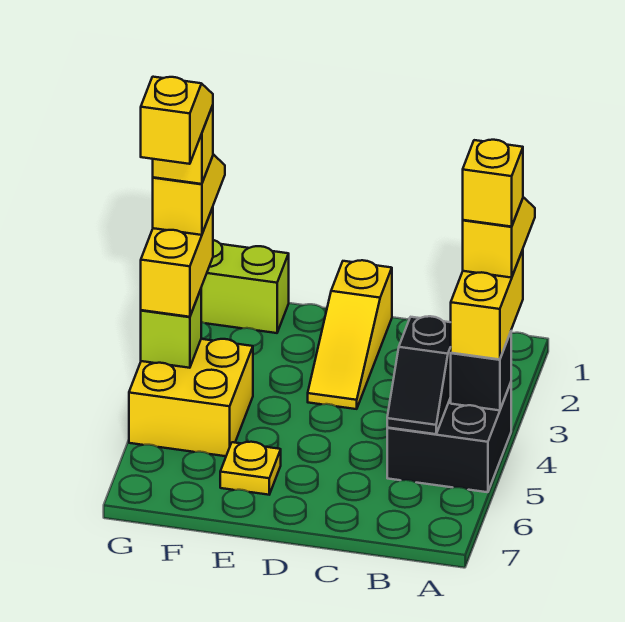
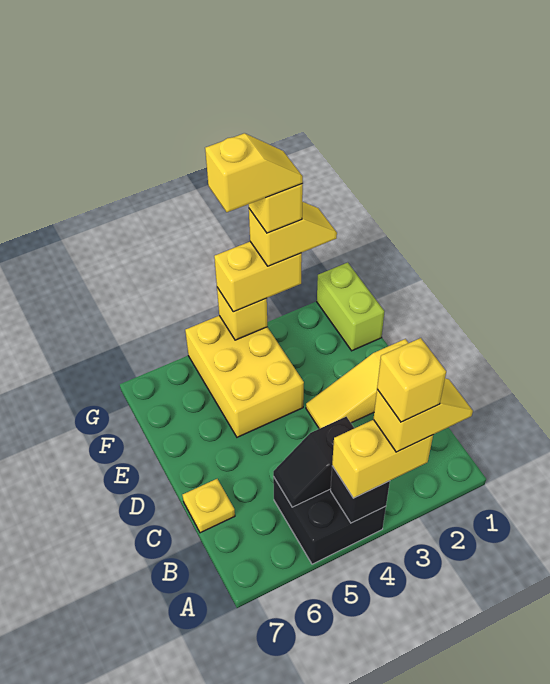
yellow 1x1 plate [220,442,281,495] -> yellow 1x1 plate moved to [183,479,235,533]
yellow 2x2 brick [129,339,253,456] -> yellow 2x3 brick [185,316,304,437]
lime 1x1 brick [141,290,201,368] -> yellow 1x1 brick [217,288,267,340]

